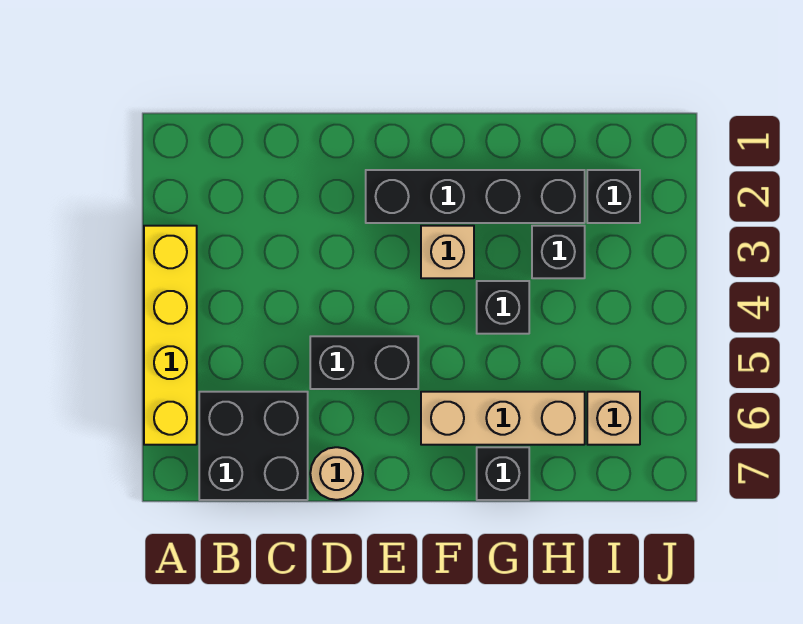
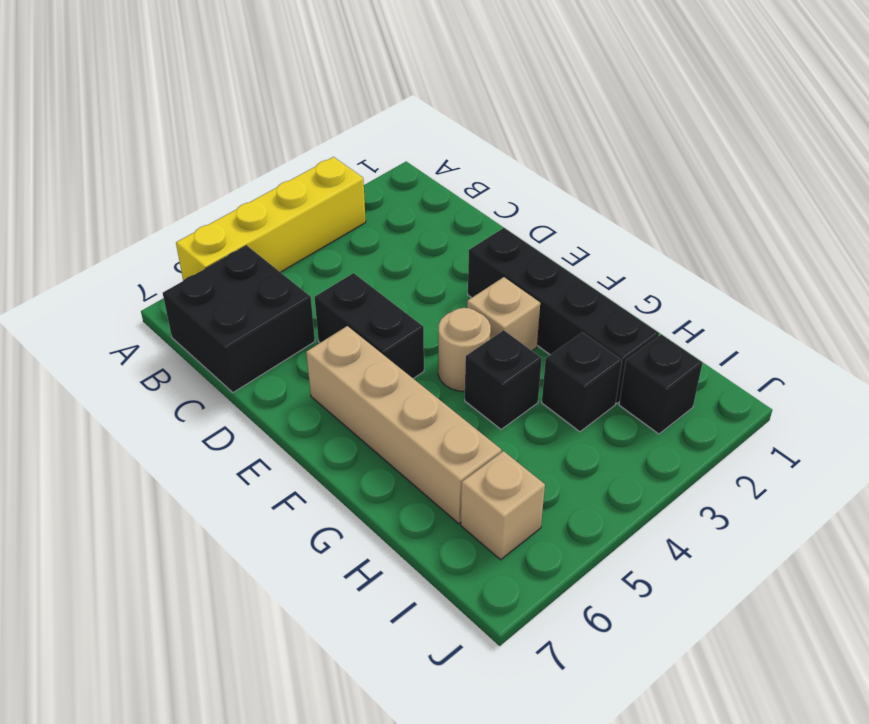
tan 1x1 round brick [310,447,363,500] -> tan 1x1 round brick moved to [438,308,491,391]
tan 1x3 brick [421,392,585,445] -> tan 1x4 brick [306,326,501,524]
black 1x1 brick [477,447,529,500] -> none

